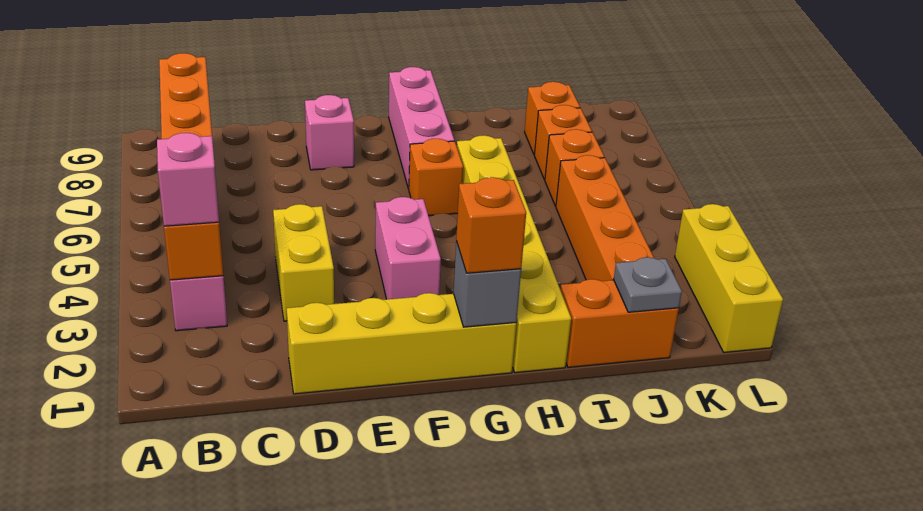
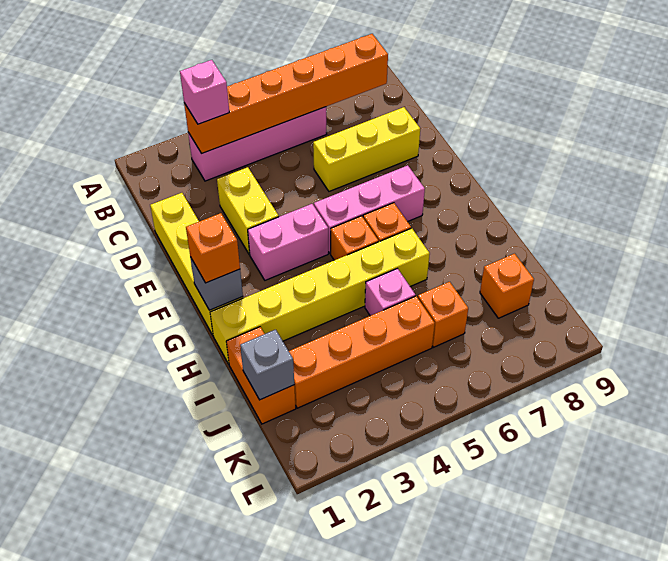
yellow 1x2 brick [273,204,334,321] -> yellow 1x2 brick turned to [217,167,279,255]
pink 1x1 brick [305,95,354,170] -> pink 1x1 brick moved to [365,269,415,316]
pink 1x3 brick [389,67,454,189] -> pink 1x3 brick moved to [314,165,425,254]
grey 1x1 plate [614,257,682,312] -> grey 1x1 brick [240,330,294,400]
orange 1x1 brick [534,105,592,180] -> orange 1x1 brick moved to [331,216,379,260]
yellow 1x3 brick [675,204,783,352] -> yellow 1x3 brick moved to [313,107,420,191]

